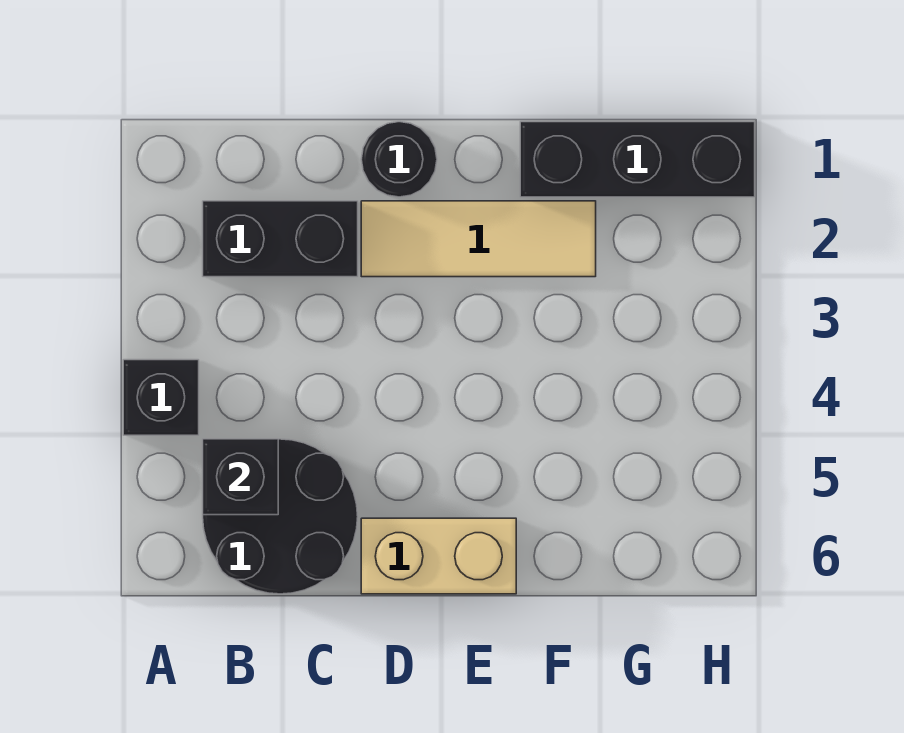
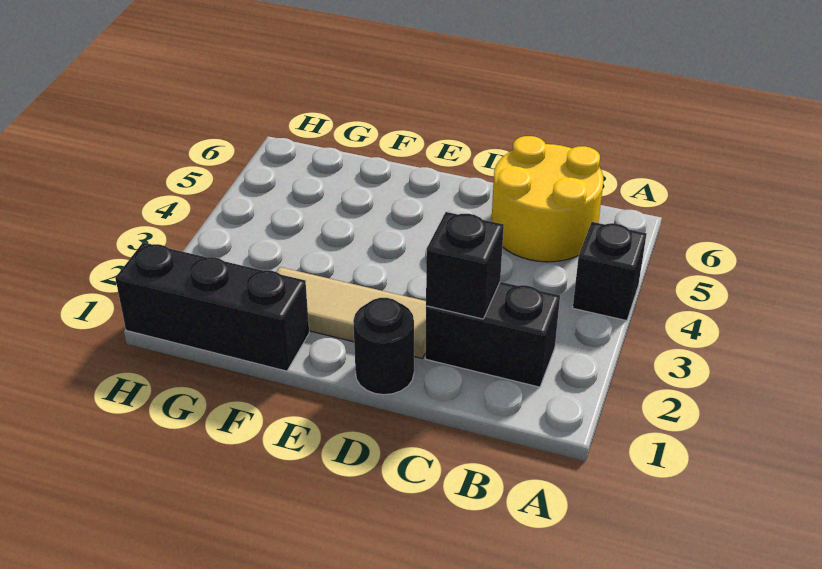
black 2x2 round brick [203,439,358,594] -> yellow 2x2 round brick [491,136,603,262]
black 1x1 brick [203,439,278,515] -> black 1x1 brick moved to [426,212,504,319]
tan 1x2 brick [361,518,516,594] -> none

